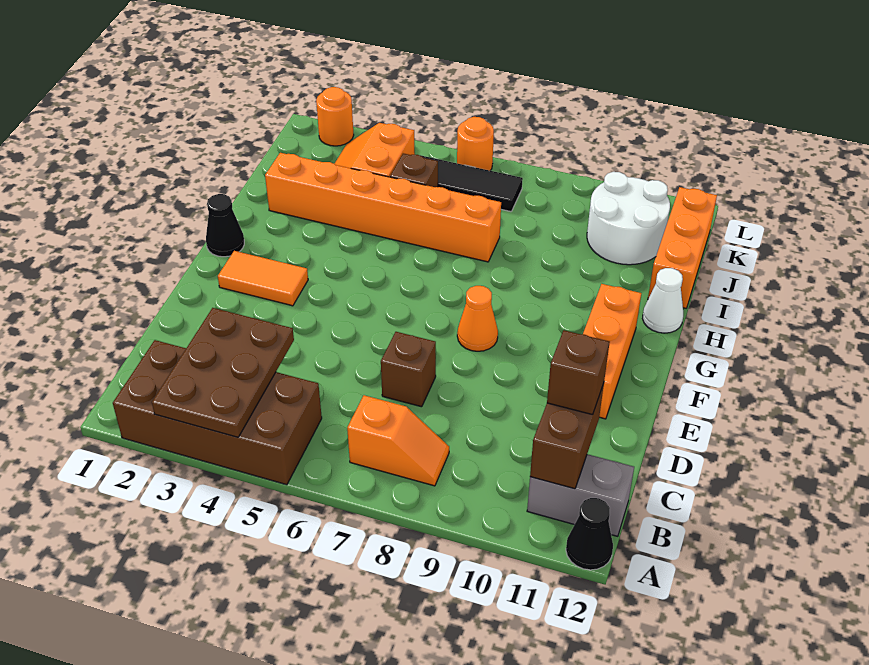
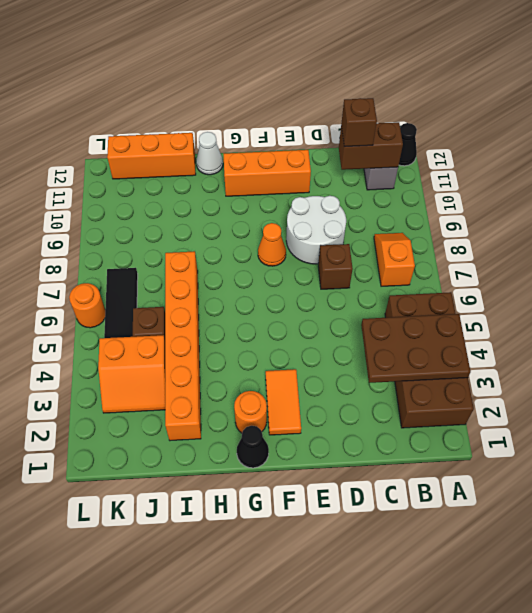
white 2x2 round brick [587,172,670,265] -> white 2x2 round brick moved to [286,196,346,264]
orange 1x1 round brick [316,87,354,146] -> orange 1x1 round brick moved to [234,391,267,433]

